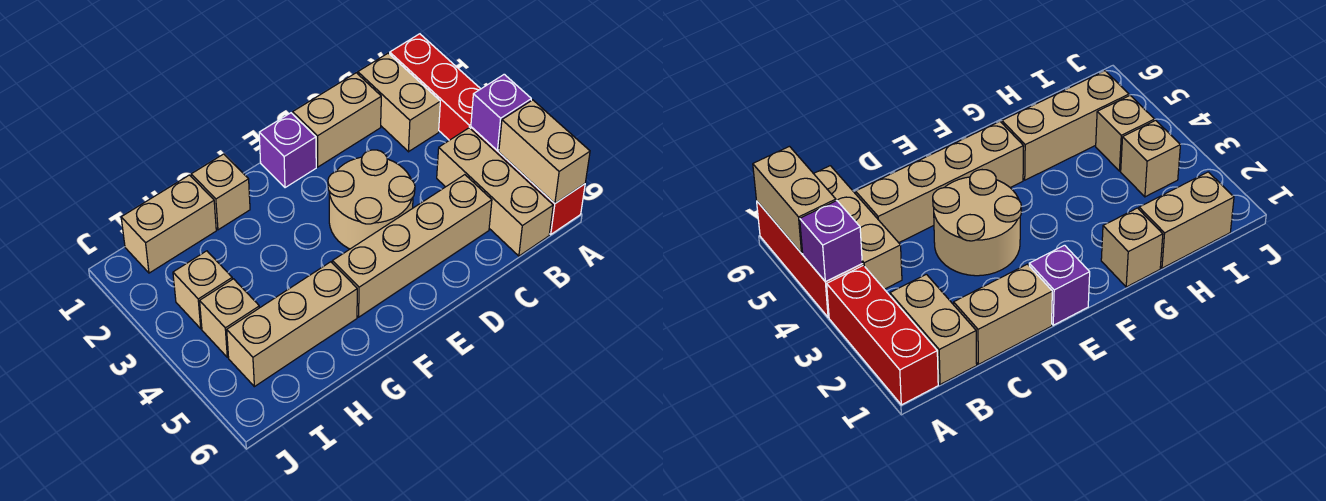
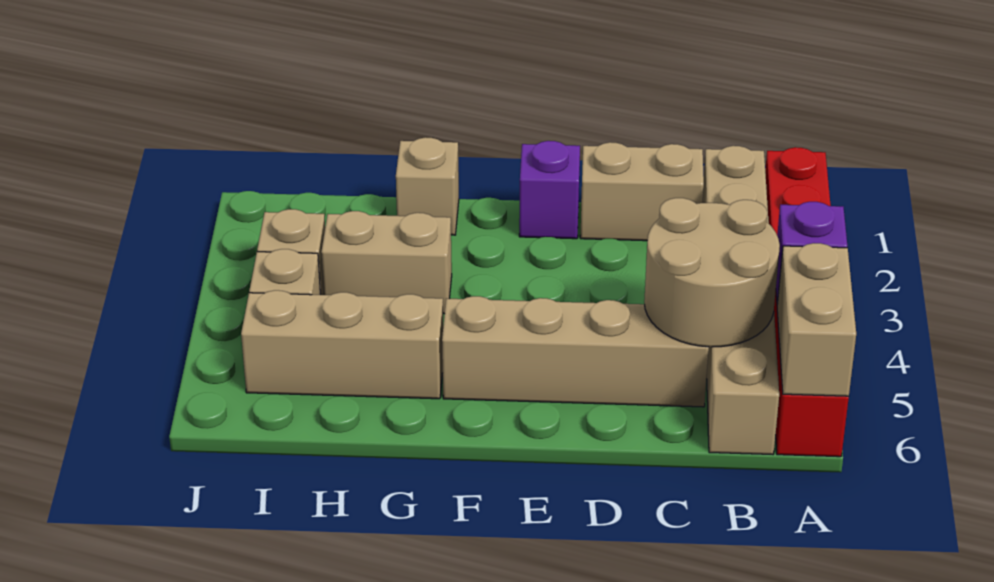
tan 2x2 round brick [328,150,415,249] -> tan 2x2 round brick moved to [644,198,780,347]
tan 1x2 brick [121,175,216,273] -> tan 1x2 brick moved to [321,211,452,314]

